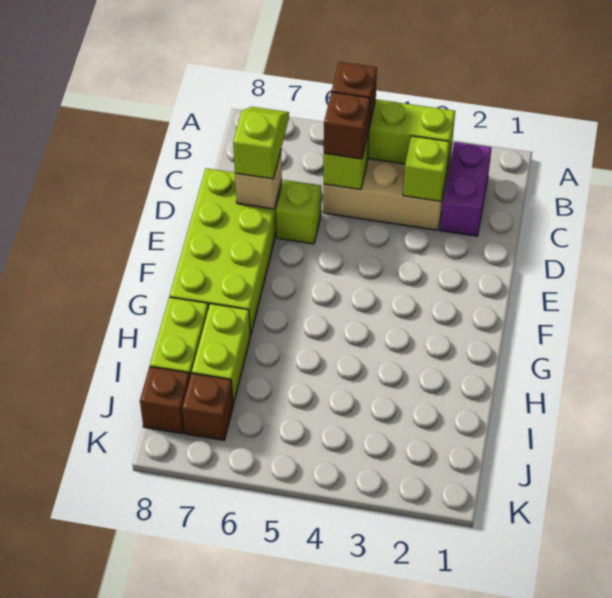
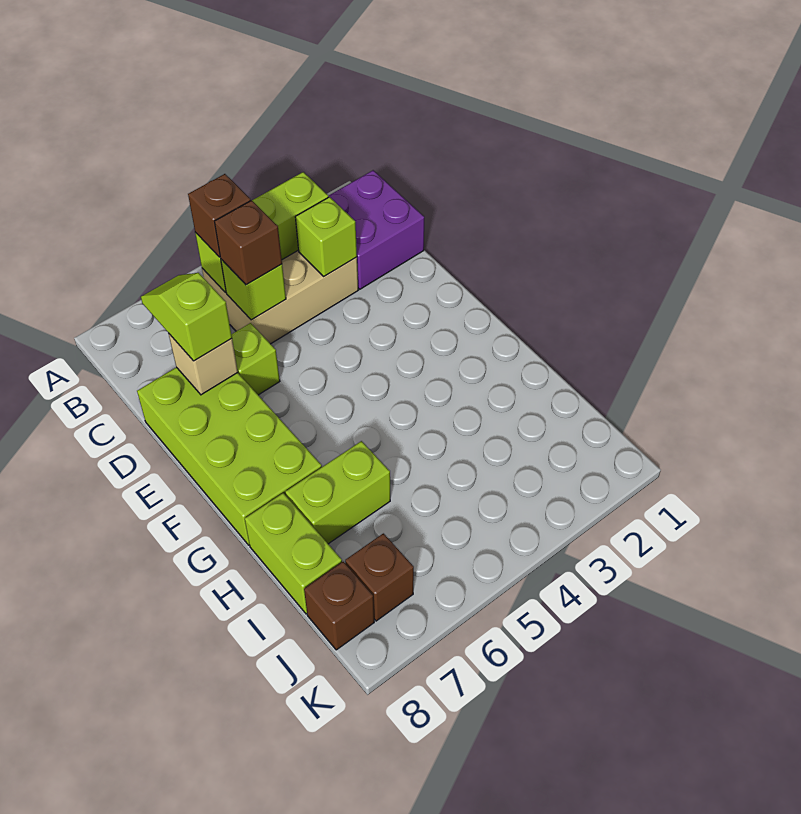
purple 1x2 brick [440,142,492,236] -> purple 2x2 brick [328,170,424,289]
lime 1x2 brick [192,304,251,404] -> lime 1x2 brick turned to [285,441,390,544]

